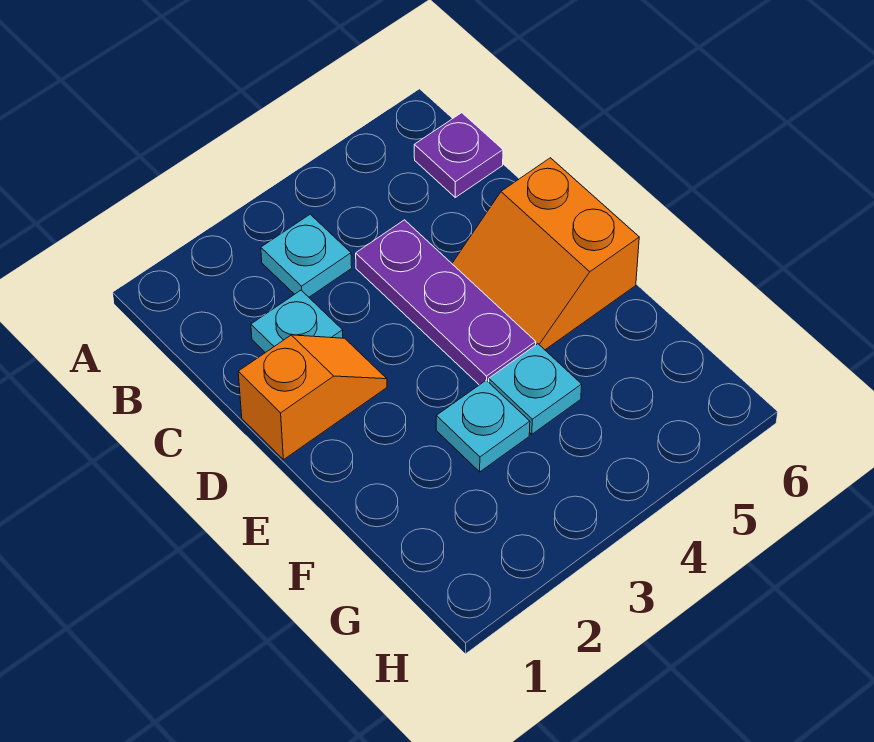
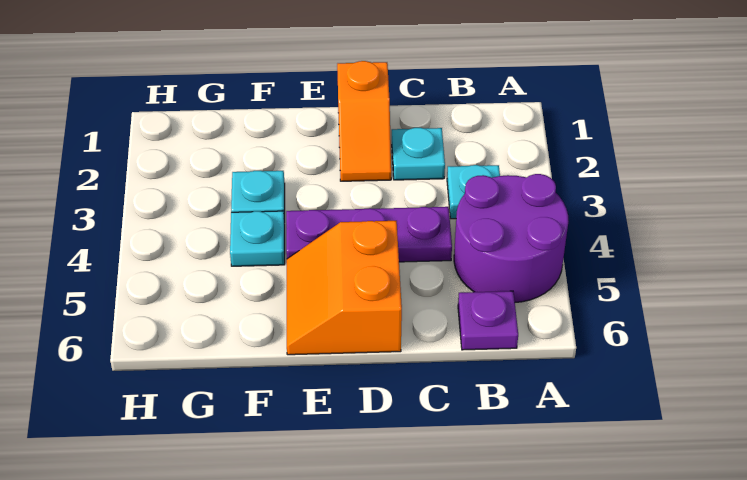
none -> purple 2x2 round brick [454,174,569,302]
orange 2x2 slope [452,158,639,350] -> orange 2x2 slope turned to [287,221,402,355]

